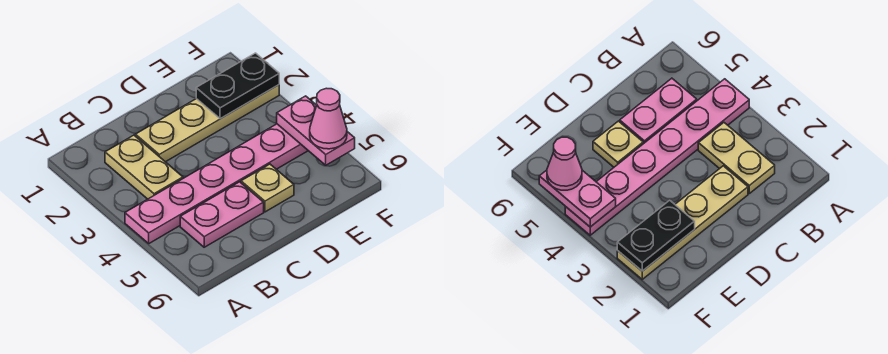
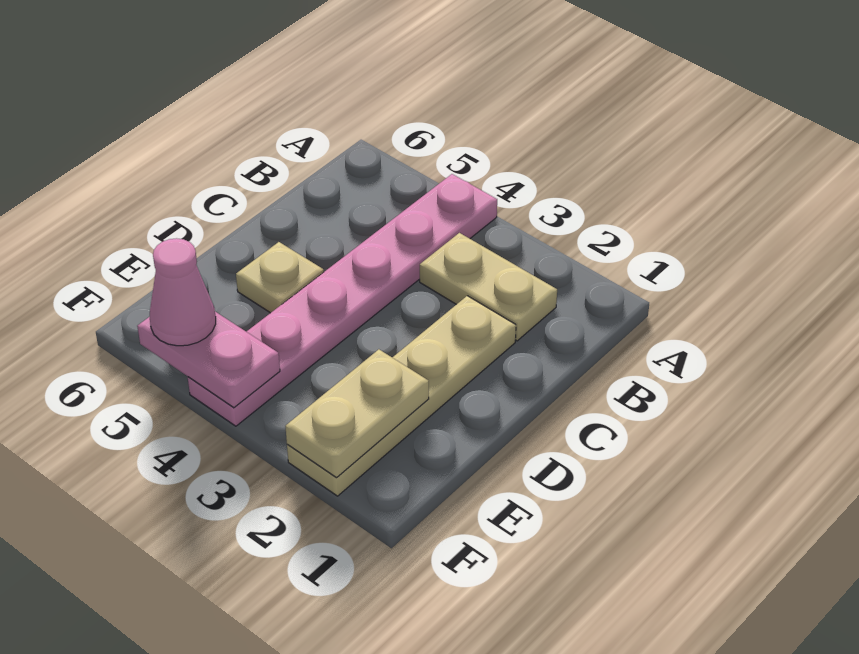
pink 1x2 plate [180,182,264,247] -> none
black 1x2 plate [196,53,279,119] -> tan 1x2 plate [285,349,429,478]

